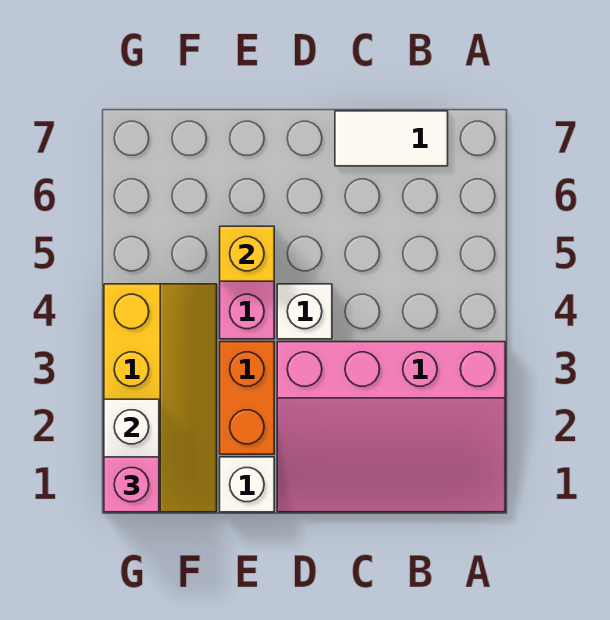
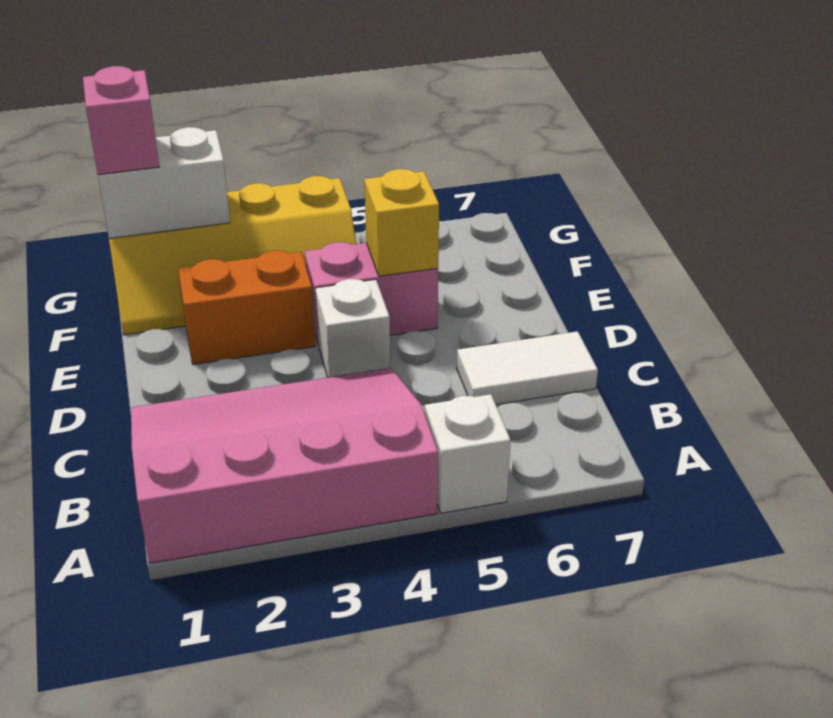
pink 3x4 slope [277,342,505,512] -> pink 3x4 slope turned to [131,368,438,564]
white 1x2 tile [335,111,448,166] -> white 1x2 tile turned to [457,331,598,405]
white 1x1 brick [220,457,274,512] -> white 1x1 brick moved to [425,394,511,513]

